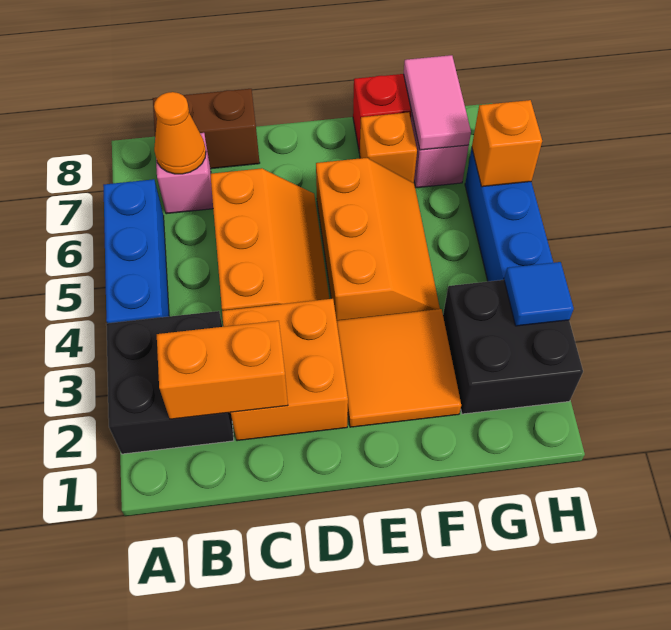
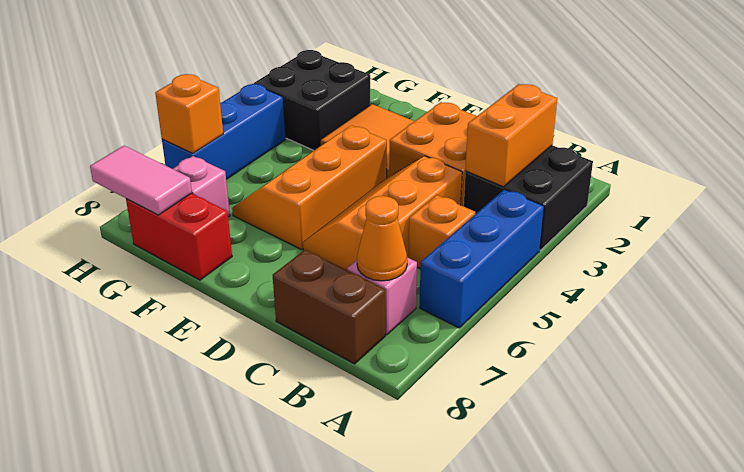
orange 1x2 brick [157,321,288,419] -> orange 1x2 brick turned to [466,84,557,187]
orange 1x1 brick [360,112,417,183] -> orange 1x1 brick moved to [409,195,475,268]
pink 1x2 tile [404,55,471,150] -> pink 1x2 tile turned to [90,146,192,215]
blue 1x1 tile [504,262,574,326] -> none

